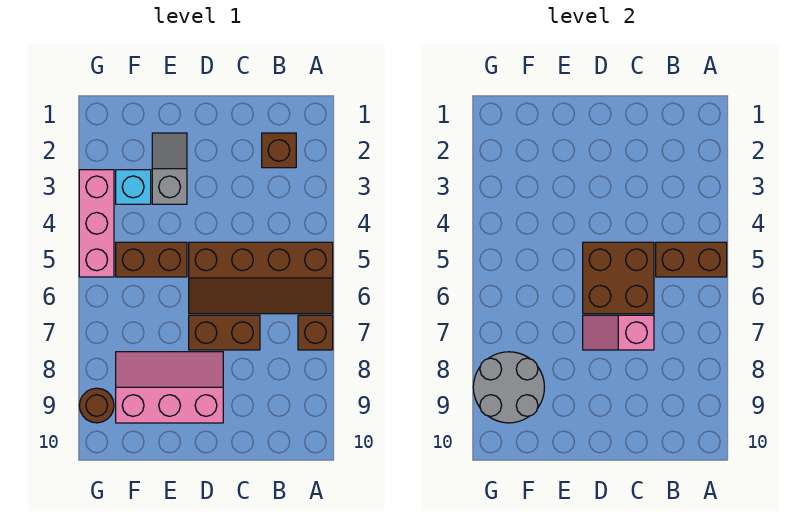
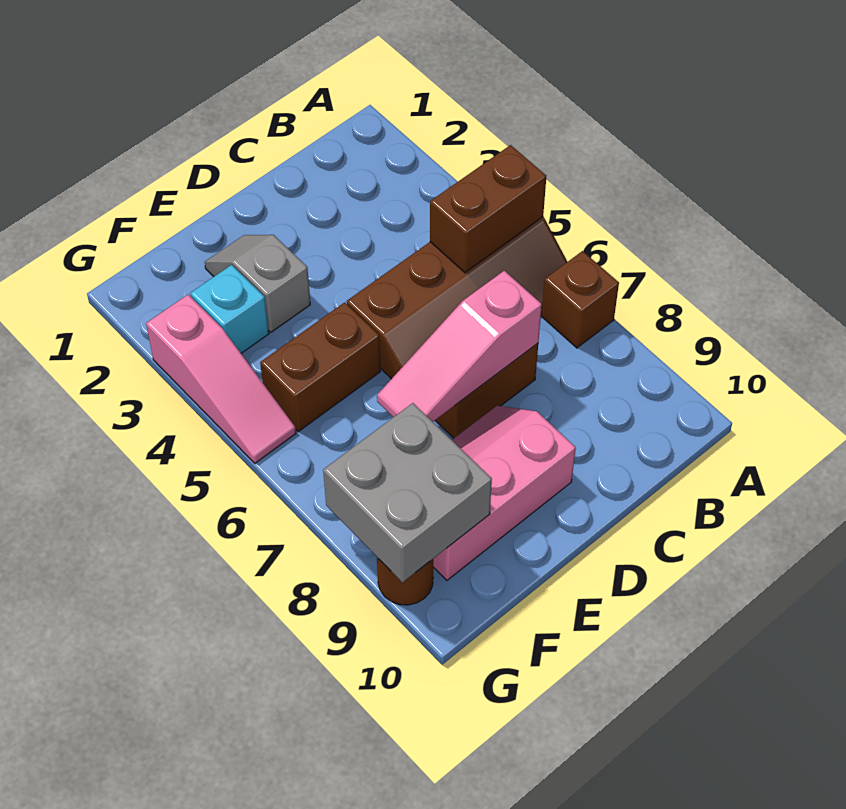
brown 1x1 brick [262,133,296,168] -> none
brown 2x2 brick [583,242,654,314] -> none
pink 1x2 slope [583,315,654,350] -> pink 1x3 slope [377,271,542,422]
grey 2x2 round brick [473,352,545,423] -> grey 2x2 brick [323,403,492,582]
pink 1x3 brick [79,170,114,277] -> pink 1x3 slope [146,295,296,463]

